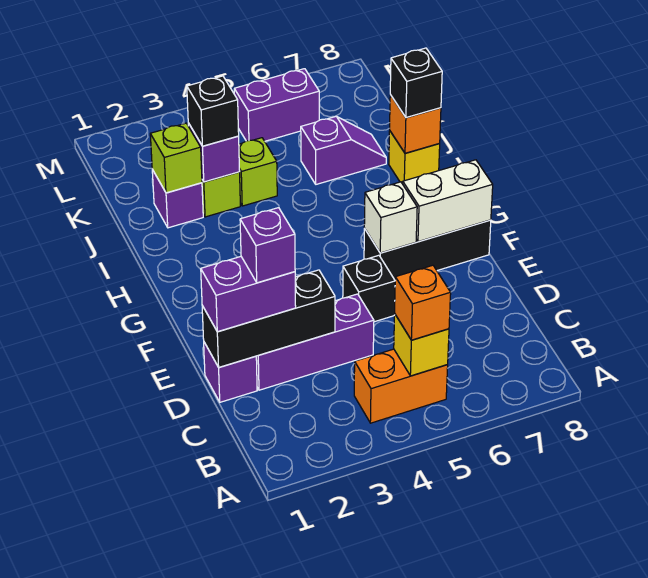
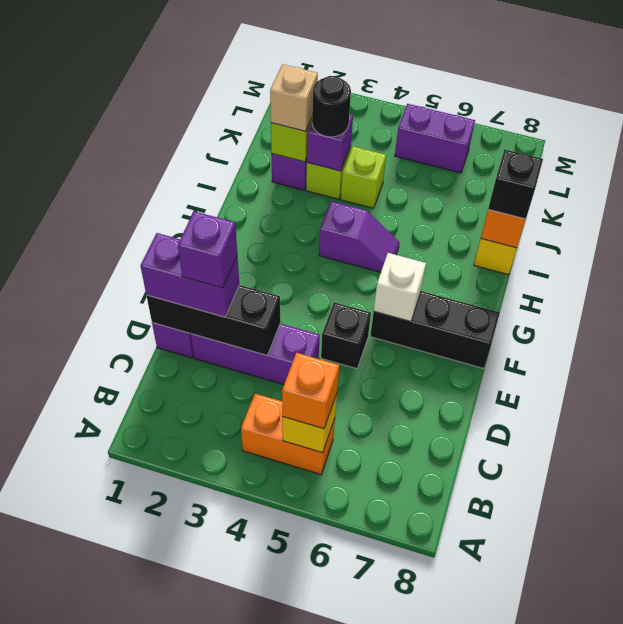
white 1x2 brick [403,160,493,242] -> none
none -> tan 1x1 brick [270,64,318,131]
black 1x1 brick [187,76,239,146] -> black 1x1 round brick [312,76,351,137]
purple 1x2 slope [301,116,386,184] -> purple 1x2 slope moved to [319,201,400,272]

